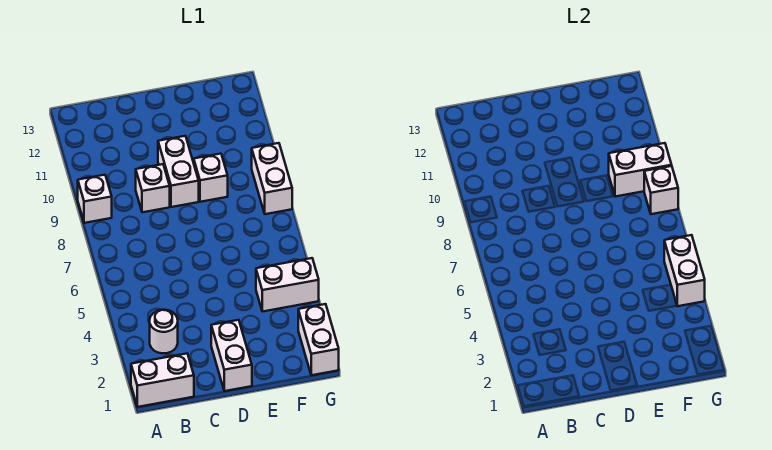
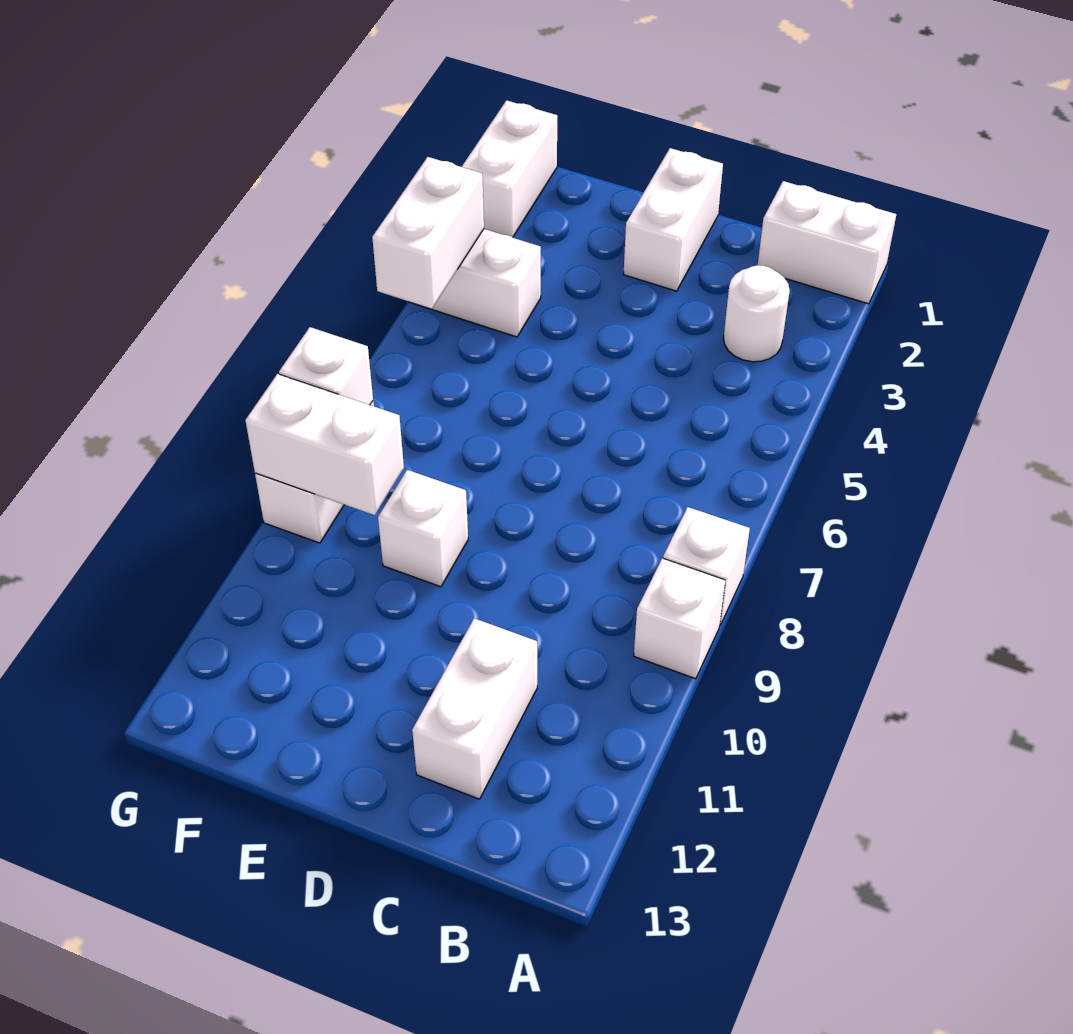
white 1x1 brick [136,164,170,212] -> white 1x1 brick moved to [663,507,750,625]
white 1x2 brick [158,136,199,207] -> white 1x2 brick moved to [412,618,537,799]

